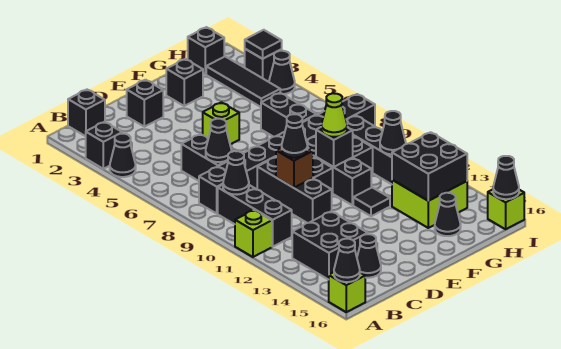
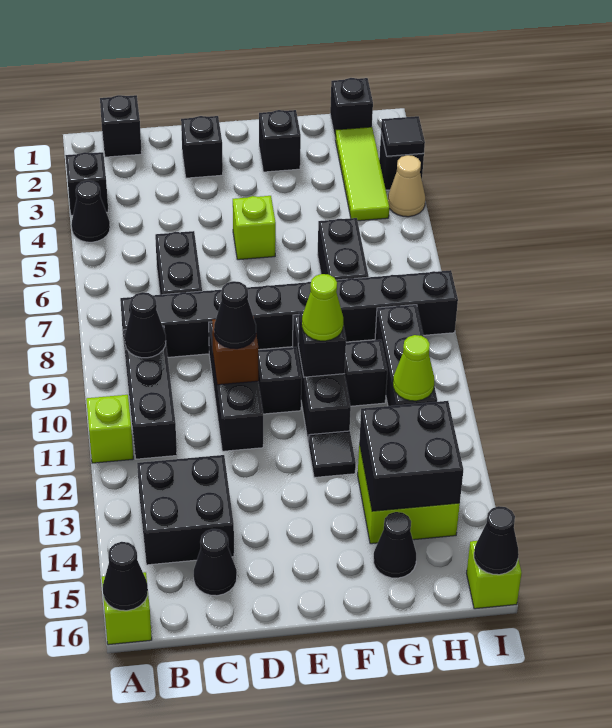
black 1x1 cone [206,119,231,162] -> none
black 1x3 tile [206,56,280,107] -> lime 1x3 tile [335,127,389,221]
black 1x1 cone [380,111,406,154] -> lime 1x1 cone [393,335,434,401]
black 1x1 cone [269,51,295,94] -> tan 1x1 cone [388,155,425,217]

